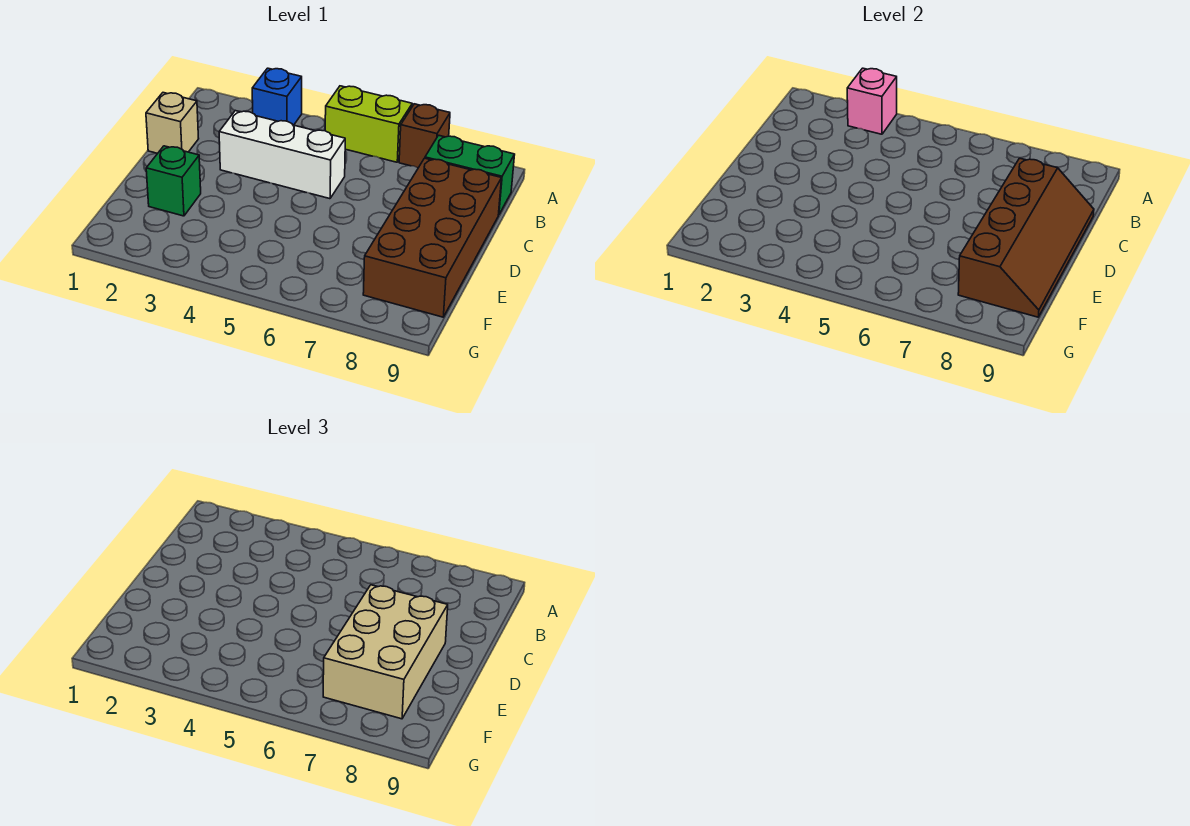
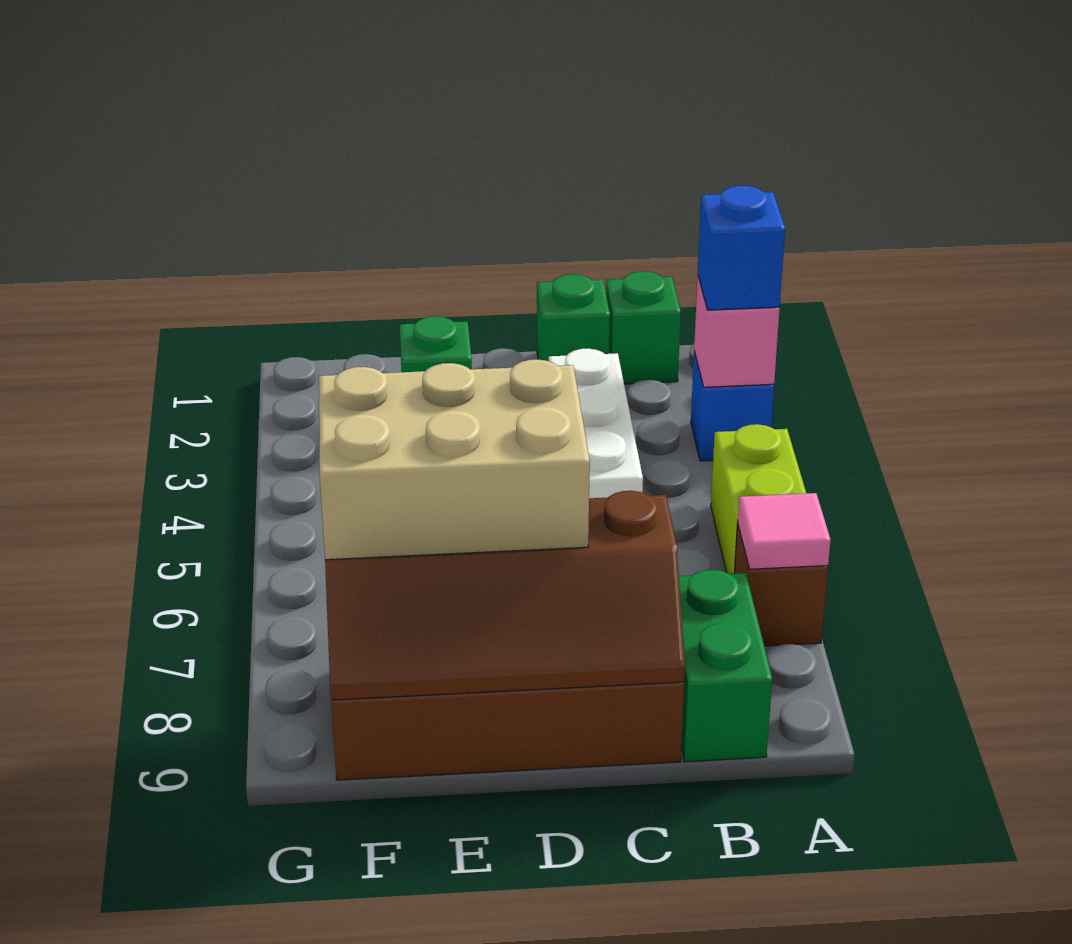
none -> blue 1x1 brick [698,185,785,310]
none -> pink 1x1 tile [738,493,831,569]
none -> green 1x1 brick [606,271,681,384]
tan 1x1 brick [146,93,199,153] -> green 1x1 brick [537,274,610,361]

